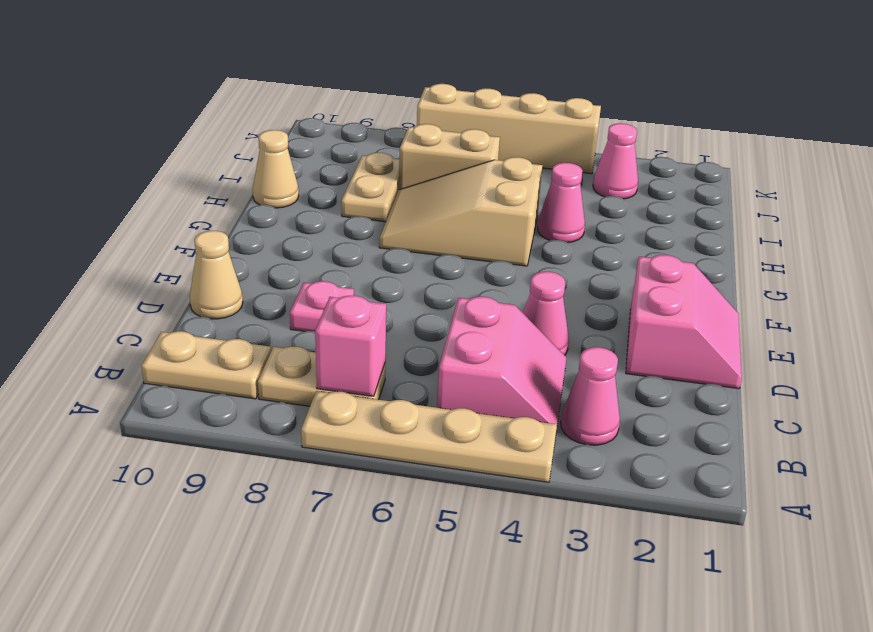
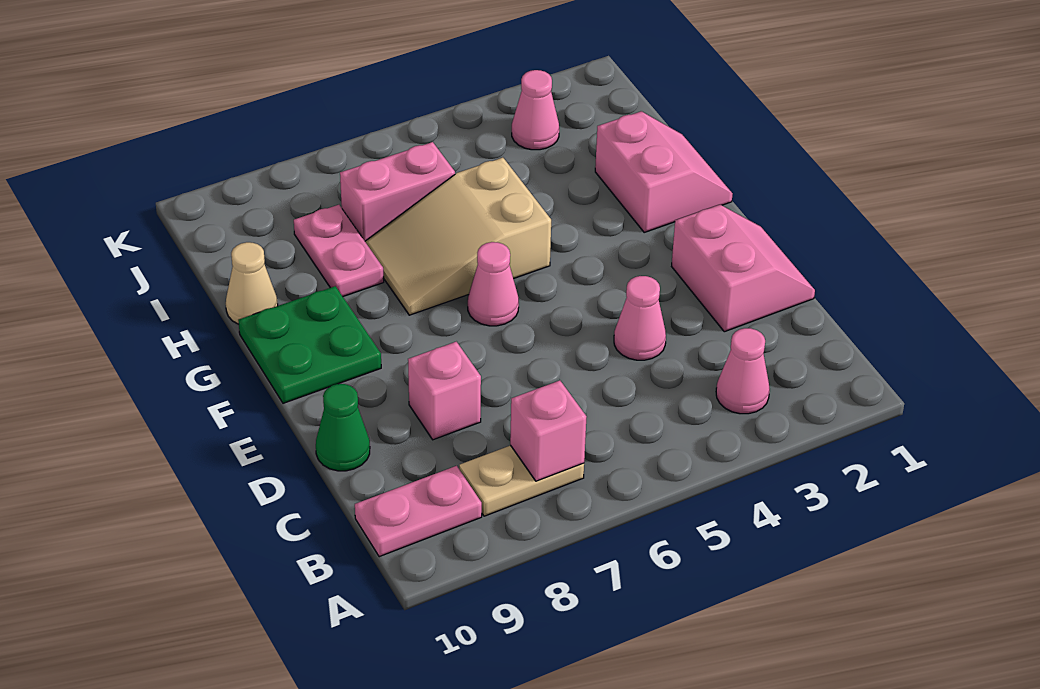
tan 1x4 plate [301,391,557,482] -> none
pink 2x2 slope [437,297,567,431] -> pink 2x2 slope moved to [595,111,733,232]
tan 1x2 plate [141,331,271,399] -> pink 1x2 plate [355,466,482,557]
pink 1x1 plate [290,281,354,332] -> pink 1x1 brick [408,342,481,440]
tan 1x1 cone [190,231,243,319] -> green 1x1 cone [316,384,370,471]
none -> green 2x2 plate [238,286,381,403]
pink 1x1 cone [538,163,585,243] -> pink 1x1 cone moved to [468,242,519,326]
tan 1x2 plate [341,153,400,222] -> pink 1x2 plate [294,205,384,297]
tan 1x2 brick [399,124,500,190] -> pink 1x2 brick [340,142,455,241]
tan 1x4 brick [417,84,601,174] -> none

